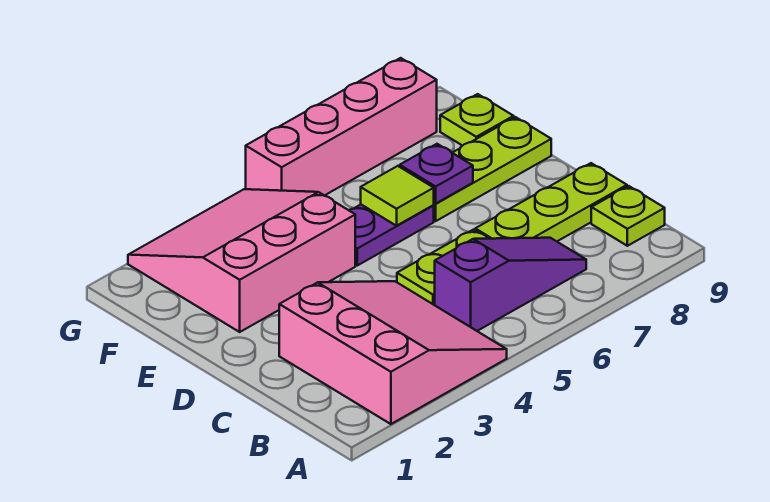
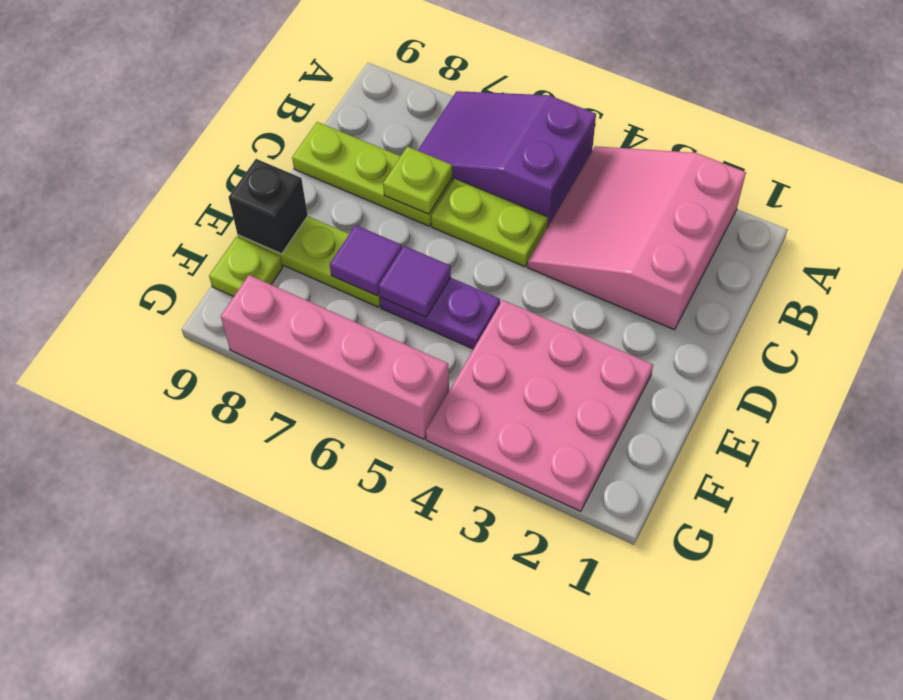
purple 1x3 slope [435,238,586,331] -> purple 2x3 slope [418,91,596,226]
lime 1x1 plate [591,186,665,246] -> lime 1x1 plate moved to [383,147,452,214]
pink 3x3 slope [128,189,355,332] -> pink 3x3 plate [426,300,653,511]
lime 1x1 tile [361,166,434,226] -> purple 1x1 tile [379,246,451,317]
purple 1x1 plate [400,144,473,203] -> purple 1x1 tile [330,225,402,296]
none -> black 1x1 brick [229,159,308,254]

